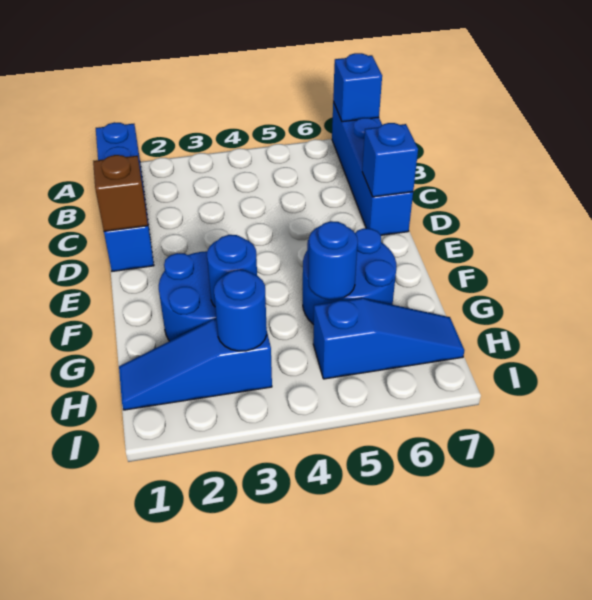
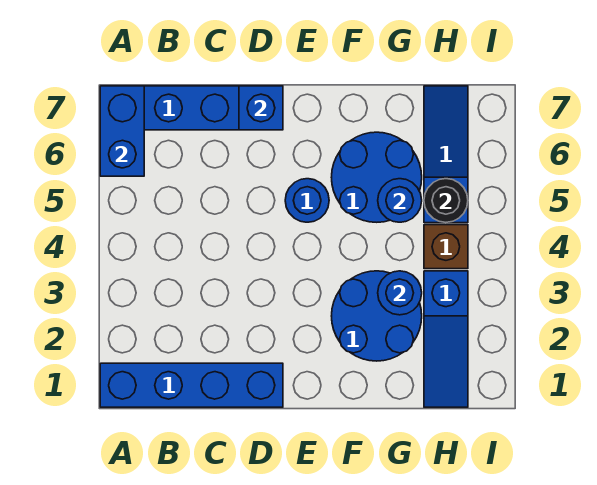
blue 1x1 brick [333,53,382,122] -> blue 1x2 brick [100,86,144,176]
brown 1x1 brick [93,155,148,231] -> brown 1x1 brick moved to [424,225,468,269]
blue 1x1 round brick [214,270,267,351] -> blue 1x1 round brick moved to [285,179,329,222]
none -> black 1x1 round brick [424,179,468,223]

